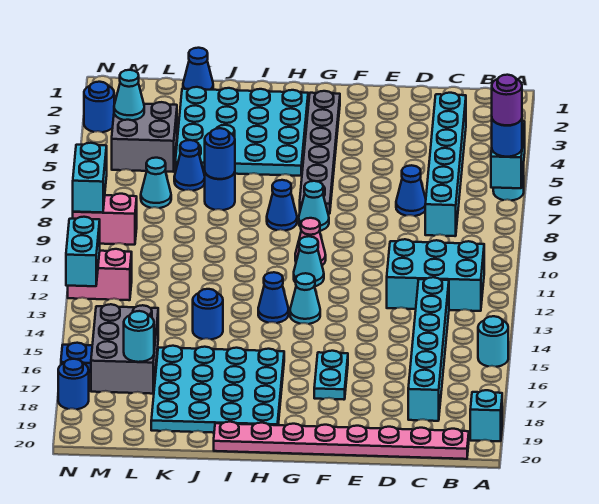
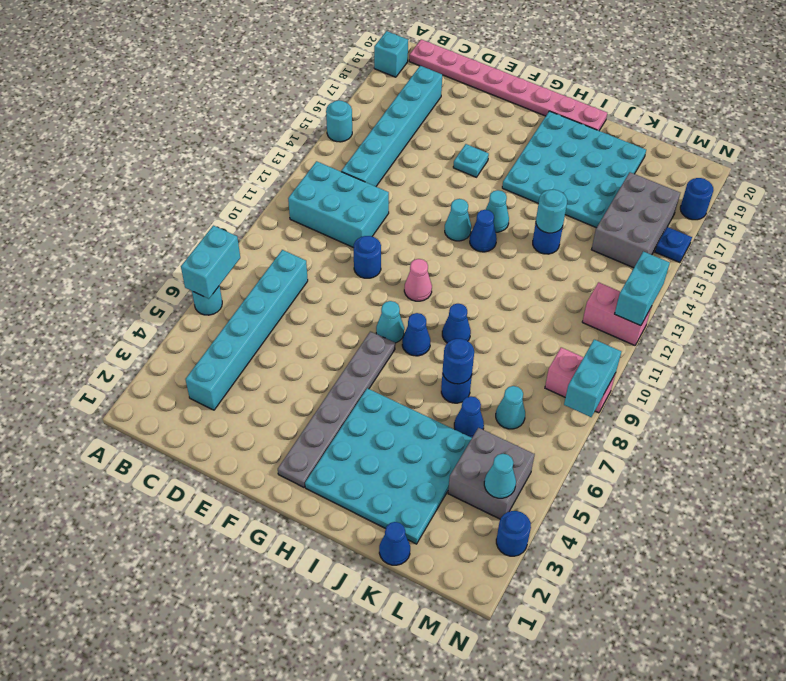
blue 1x1 round brick [492,119,522,157] -> blue 1x1 round brick moved to [354,236,381,278]
purple 1x1 round brick [492,75,522,125] -> none
blue 1x1 cone [396,165,426,216] -> blue 1x1 cone moved to [442,304,471,343]
cyan 1x2 plate [314,351,348,400] -> cyan 1x1 plate [453,144,489,177]
cyan 1x1 cone [294,236,324,286] -> cyan 1x1 cone moved to [486,190,509,232]
cyan 1x1 round brick [124,311,154,362] -> cyan 1x1 round brick moved to [536,190,567,233]

